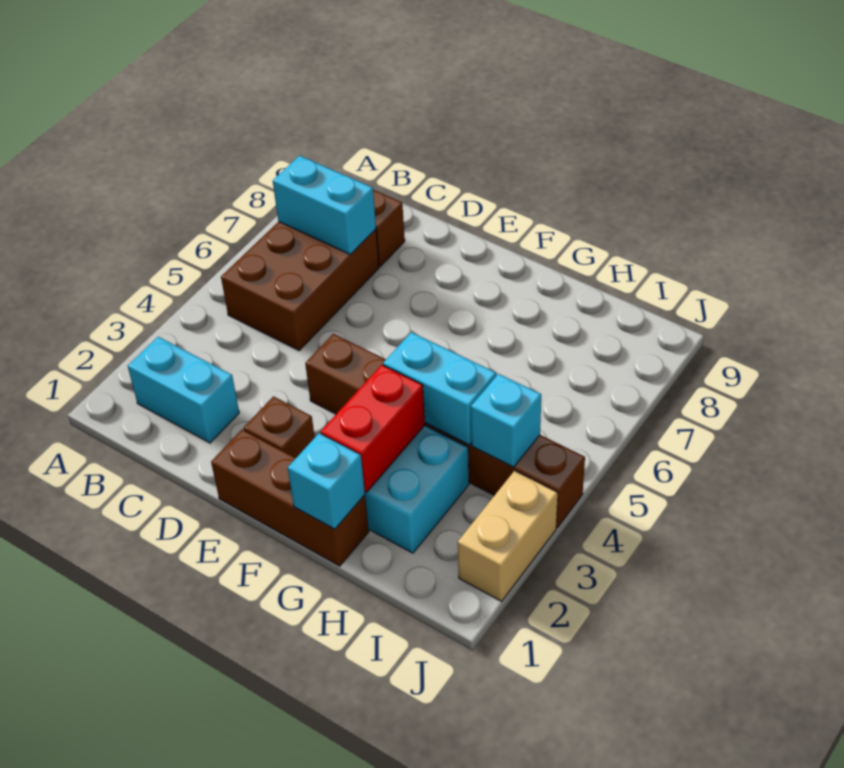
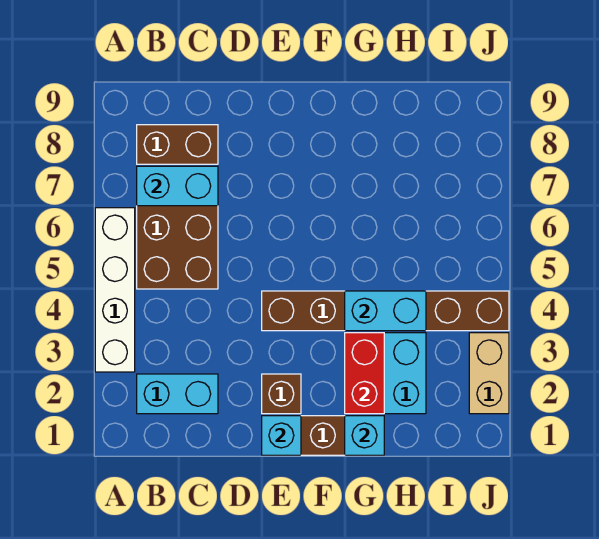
none -> white 1x4 brick [95,208,135,372]
cyan 1x1 brick [471,374,541,467] -> cyan 1x1 brick moved to [262,416,301,455]

